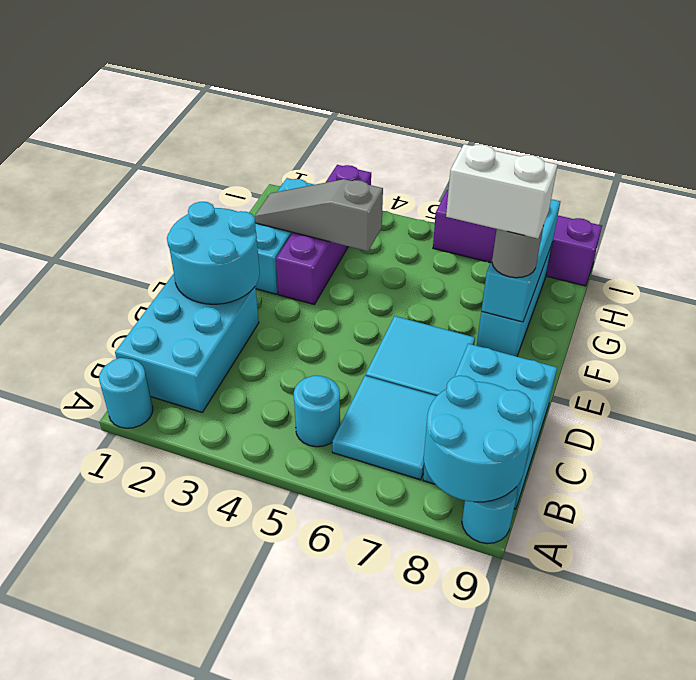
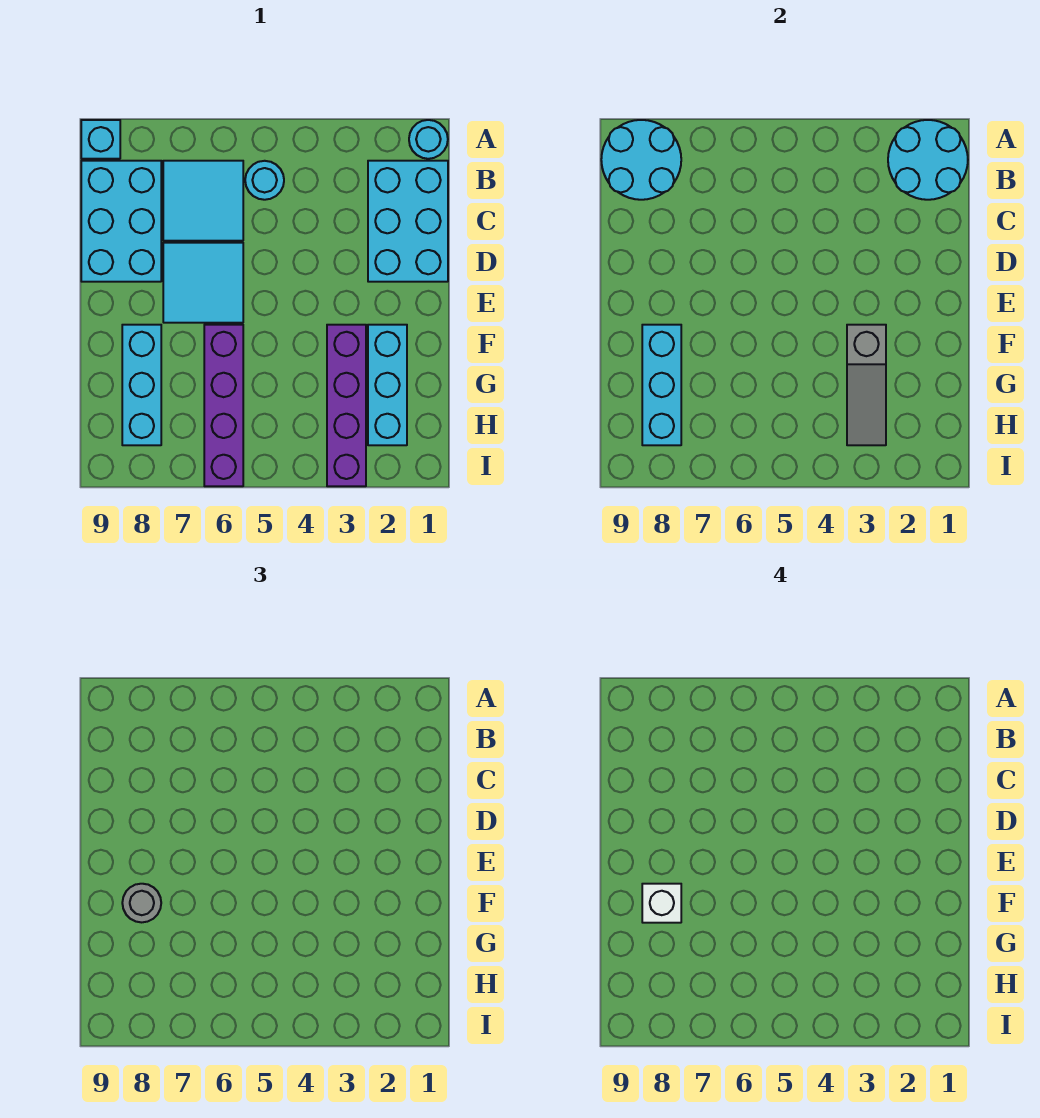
cyan 1x1 round brick [462,487,517,544] -> cyan 1x1 brick [81,120,120,159]
cyan 2x2 round brick [167,202,260,304] -> cyan 2x2 round brick moved to [888,120,968,200]
white 1x2 brick [446,144,557,239] -> white 1x1 brick [642,884,681,923]
grey 1x3 slope [254,179,383,251] -> grey 1x3 slope turned to [847,325,886,445]
purple 1x4 brick [433,190,602,286] -> purple 1x4 brick turned to [204,325,243,486]

